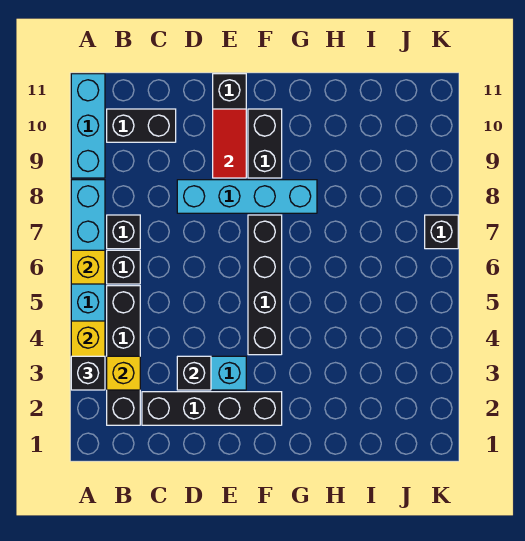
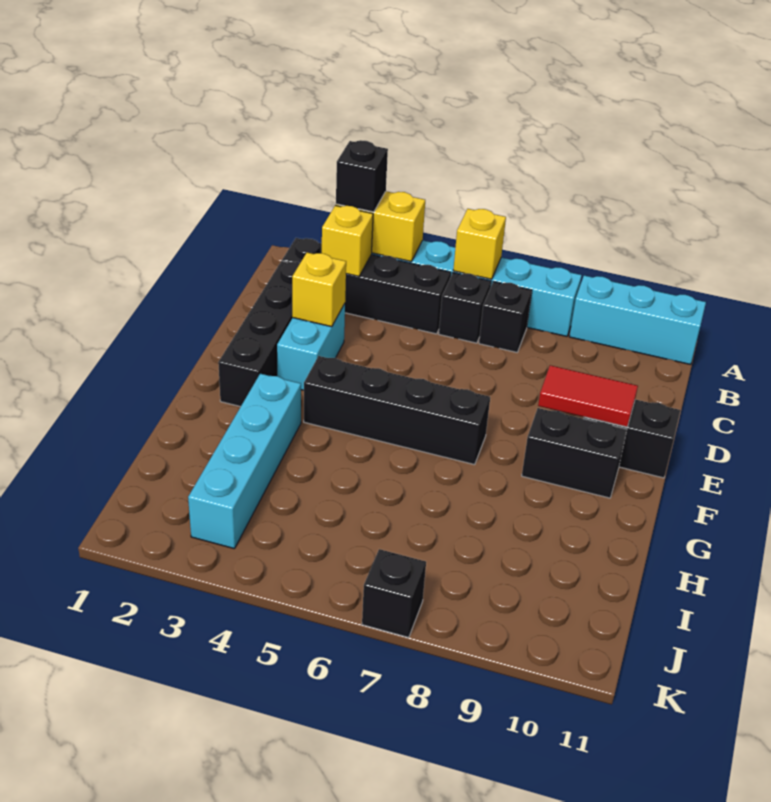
black 1x2 brick [107,109,176,142] -> none
black 1x1 brick [177,356,211,390] -> yellow 1x1 brick [292,253,346,327]
cyan 1x4 brick [177,180,317,213] -> cyan 1x4 brick moved to [188,374,301,549]

